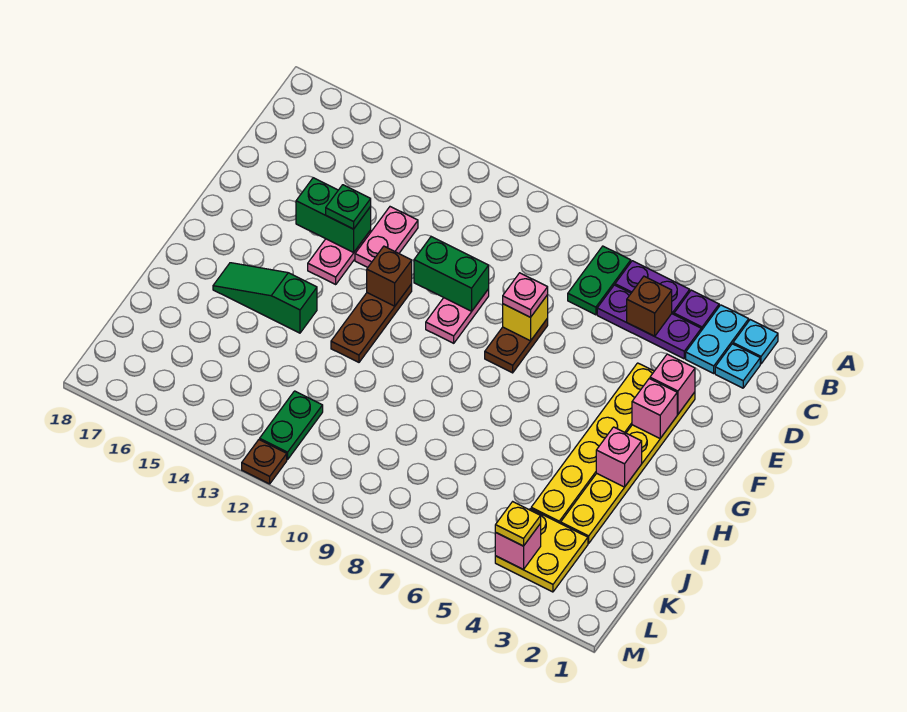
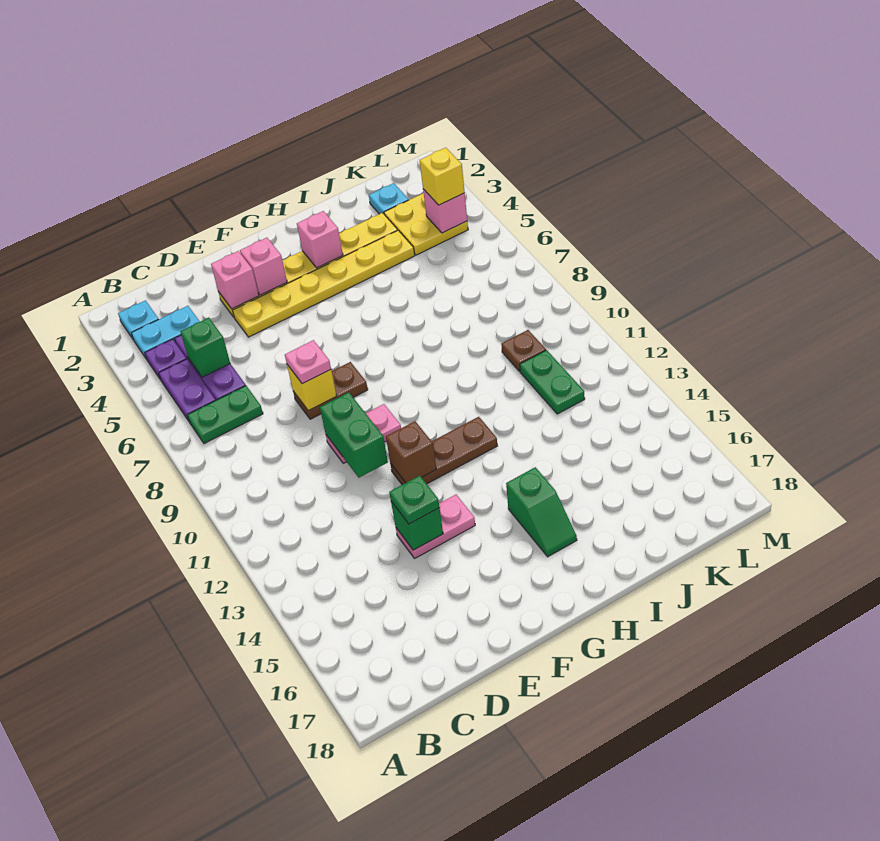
cyan 1x1 plate [715,344,760,388] -> cyan 1x1 plate moved to [369,183,409,214]
brown 1x1 brick [627,276,672,336] -> green 1x1 brick [180,318,230,377]
pink 1x2 plate [355,207,418,267] -> none
green 1x2 brick [296,178,371,252] -> green 1x1 brick [391,501,443,550]
green 1x3 slope [213,263,317,333] -> green 1x2 slope [506,467,577,557]
green 1x2 plate [260,391,323,460] -> green 1x2 plate turned to [520,350,585,414]
yellow 1x1 plate [495,502,541,546] -> yellow 1x1 brick [420,148,465,205]
brown 1x1 plate [242,440,287,484] -> brown 1x1 plate moved to [501,330,546,372]

